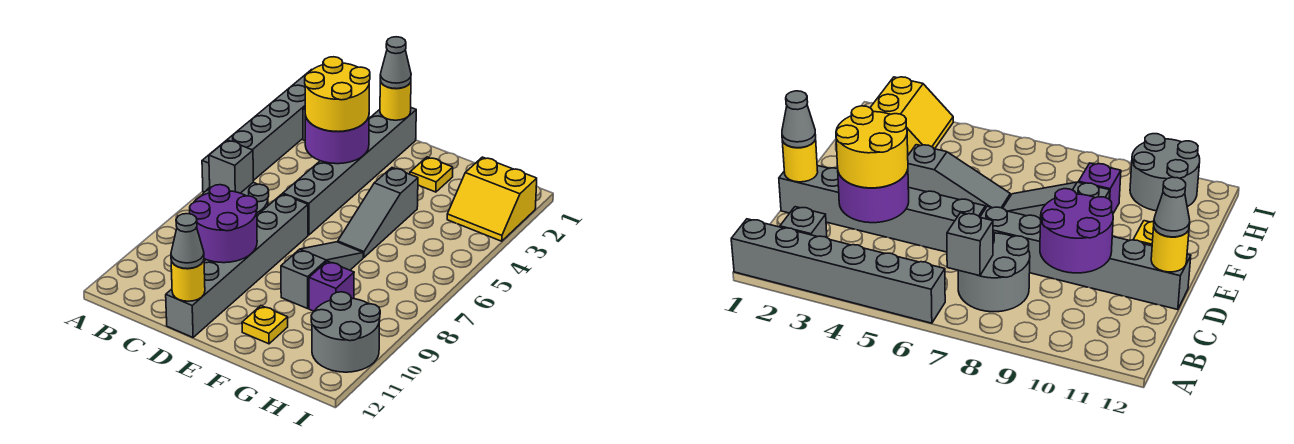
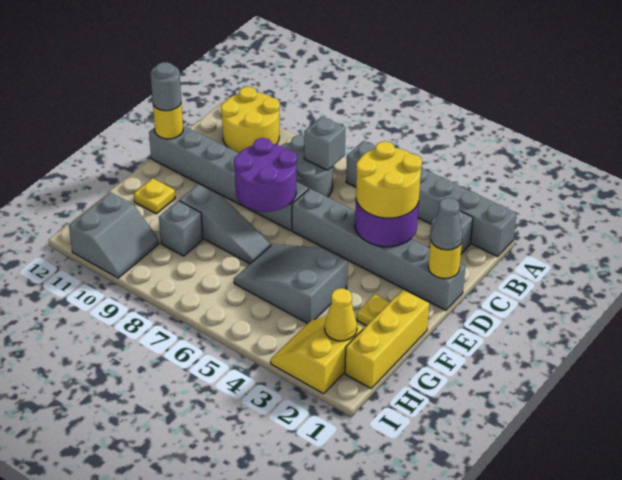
none -> yellow 2x2 round brick [221,87,280,153]
purple 2x2 round brick [190,185,257,263] -> purple 2x2 round brick moved to [234,138,297,212]
grey 1x1 cone [171,214,204,269] -> grey 1x1 round brick [150,62,181,111]
none -> yellow 1x3 brick [345,290,429,388]
grey 1x3 slope [338,168,418,257] -> grey 2x3 slope [234,244,348,323]
purple 1x1 brick [309,261,354,311] -> grey 1x1 brick [159,201,203,256]
none -> yellow 1x1 cone [325,288,357,341]
grey 2x2 round brick [311,292,380,372] -> grey 2x2 slope [69,192,159,278]

